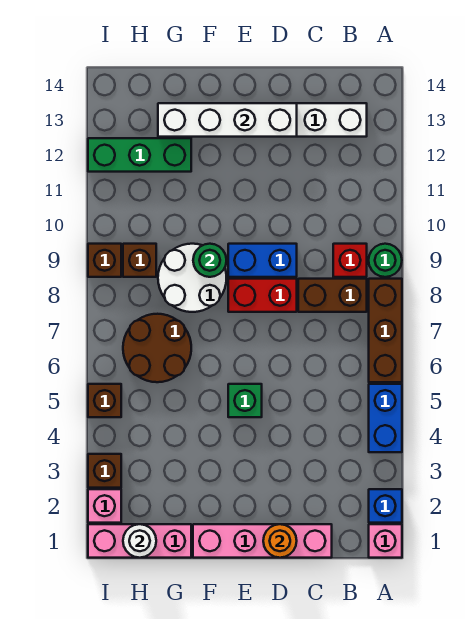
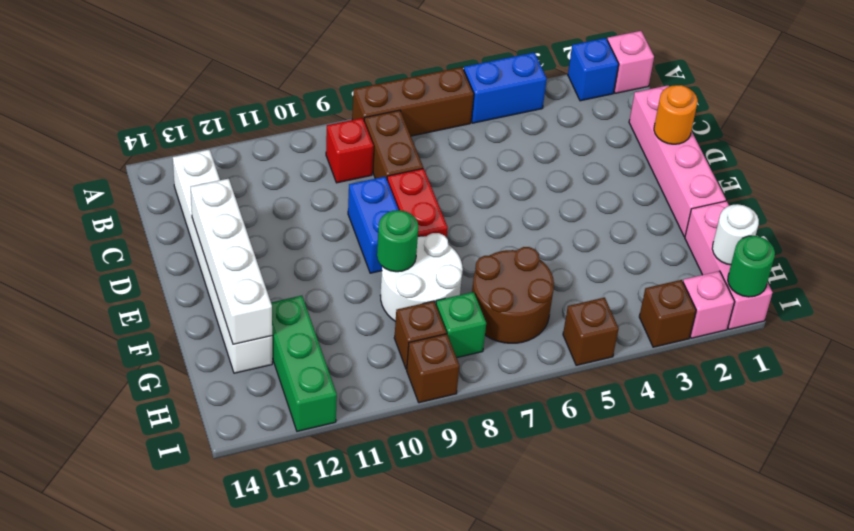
green 1x1 round brick [369,244,402,277] -> green 1x1 round brick moved to [728,236,775,297]
green 1x1 brick [228,384,262,417] -> green 1x1 brick moved to [436,292,486,358]

